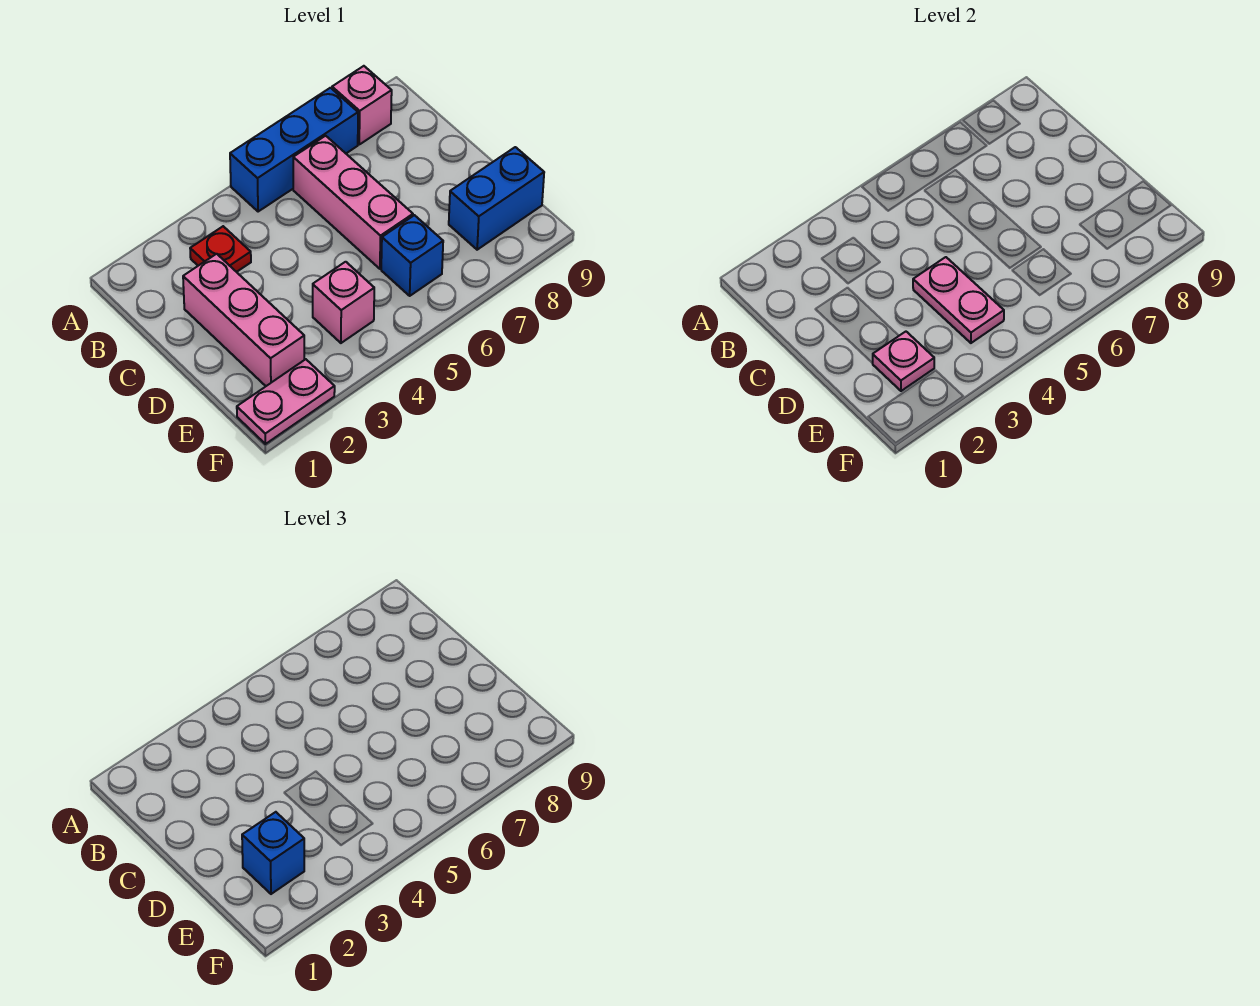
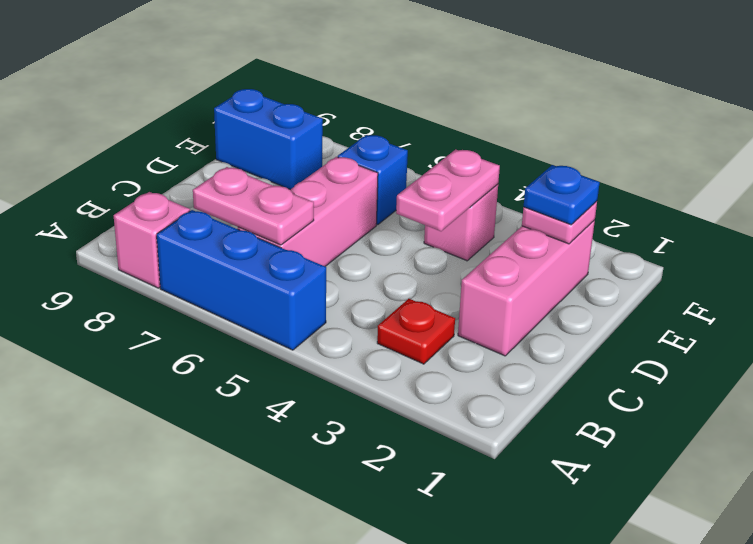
blue 1x1 brick [242,812,304,894] -> blue 1x1 plate [524,165,600,225]
pink 1x2 plate [237,359,335,444] -> pink 1x2 plate moved to [193,167,314,245]

